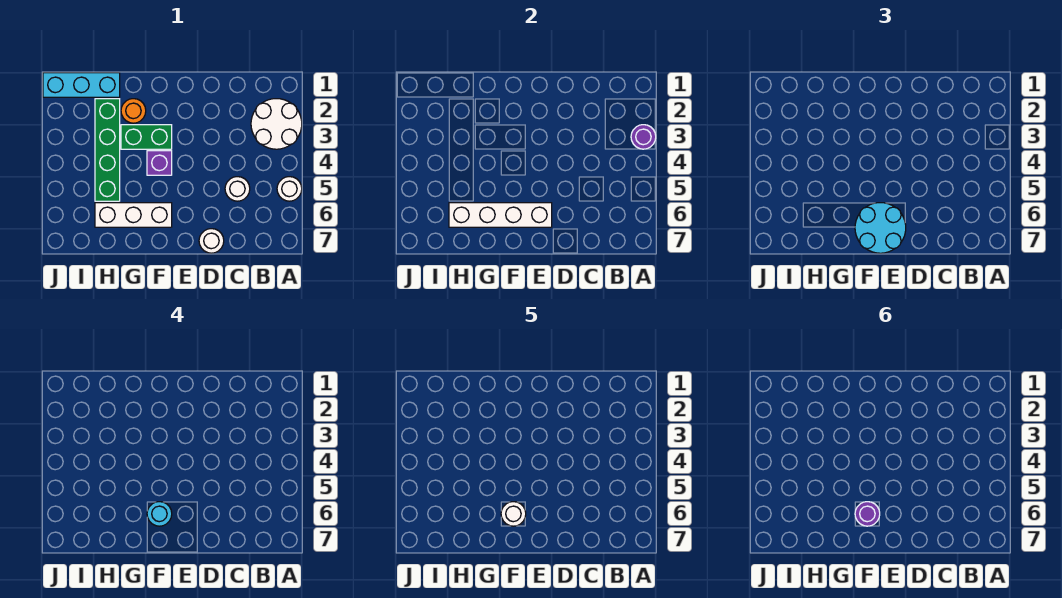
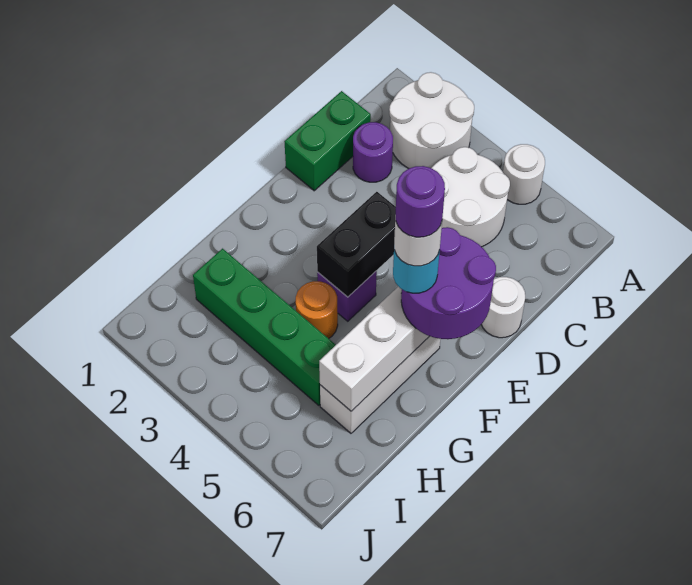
purple 1x1 round brick [631,125,656,149] -> purple 1x1 round brick moved to [353,122,393,182]
white 1x1 round brick [225,177,250,201] -> white 2x2 round brick [432,147,510,247]
none -> black 1x2 brick [317,192,396,297]
cyan 2x2 round brick [855,203,906,253] -> purple 2x2 round brick [401,227,496,339]
green 1x2 brick [121,125,172,149] -> green 1x2 brick moved to [284,91,371,191]
orange 1x1 round brick [121,99,146,123] -> orange 1x1 round brick moved to [296,281,338,339]
cyan 1x3 brick [43,73,120,97] -> none

